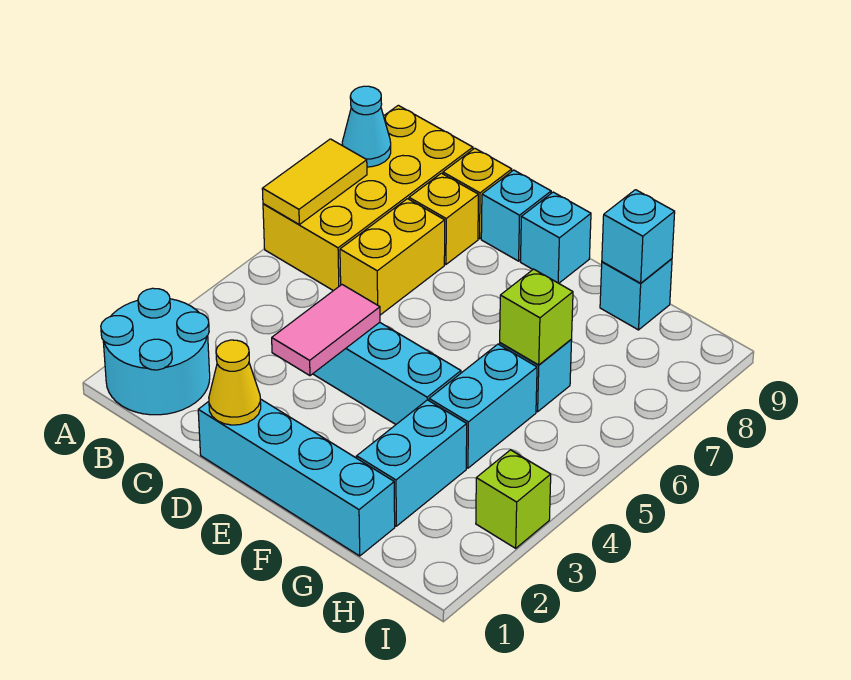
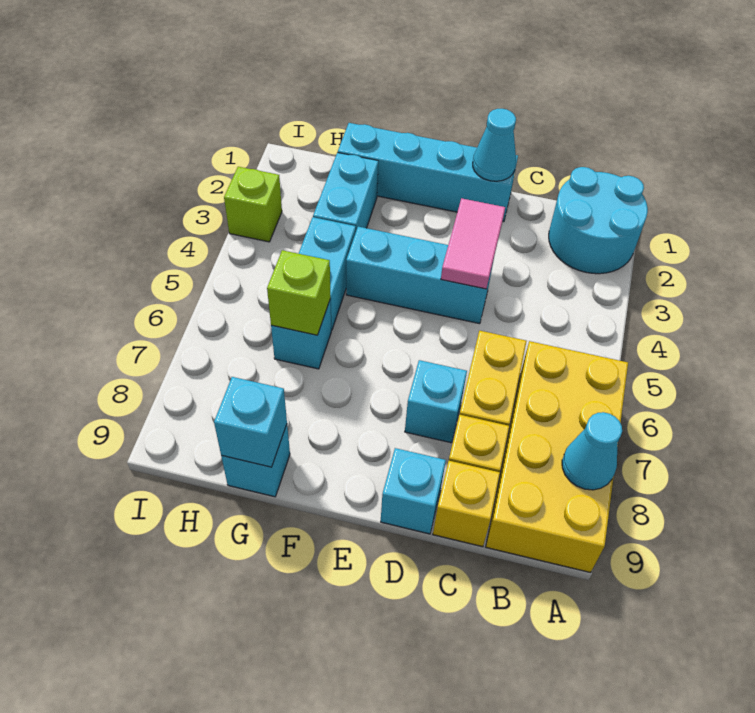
yellow 1x2 tile [262,139,367,224] -> none
yellow 1x1 cone [209,340,261,425] -> cyan 1x1 cone [473,109,516,181]
cyan 1x1 brick [521,192,591,283] -> cyan 1x1 brick moved to [405,360,467,443]

